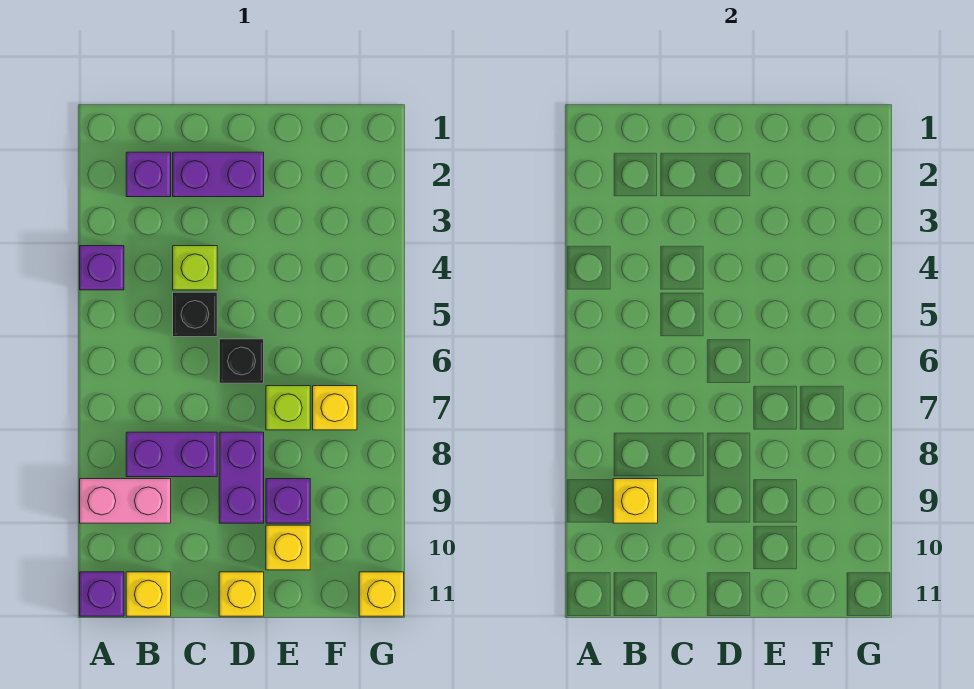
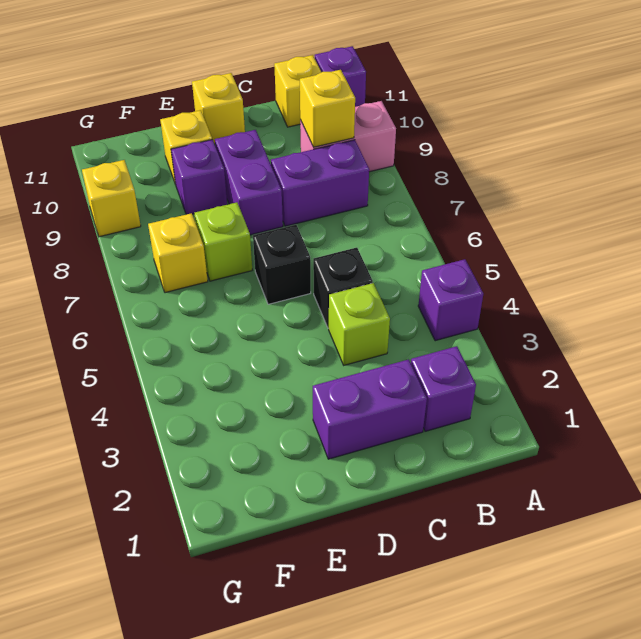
yellow 1x1 brick [359,572,404,616] -> yellow 1x1 brick moved to [82,160,141,237]

